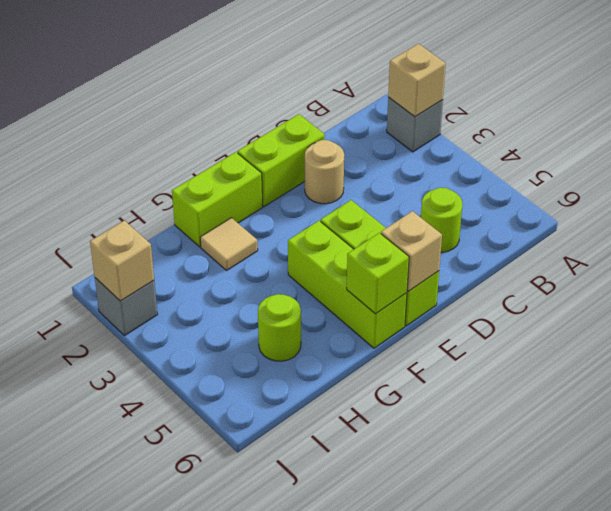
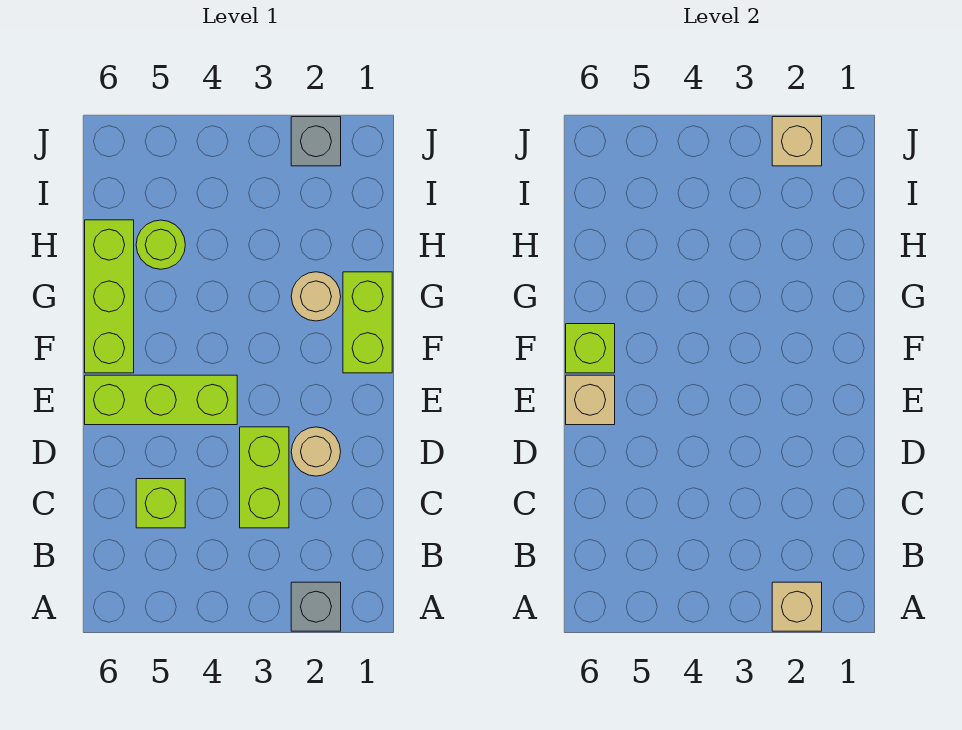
lime 1x1 round brick [421,188,462,252] -> lime 1x1 brick [136,479,185,528]
lime 1x2 brick [237,114,325,207] -> lime 1x2 brick moved to [240,427,289,528]
lime 1x3 brick [288,221,407,348] -> lime 1x3 brick turned to [85,220,134,373]
tan 1x1 tile [200,218,258,270] -> tan 1x1 round brick [291,272,341,321]

